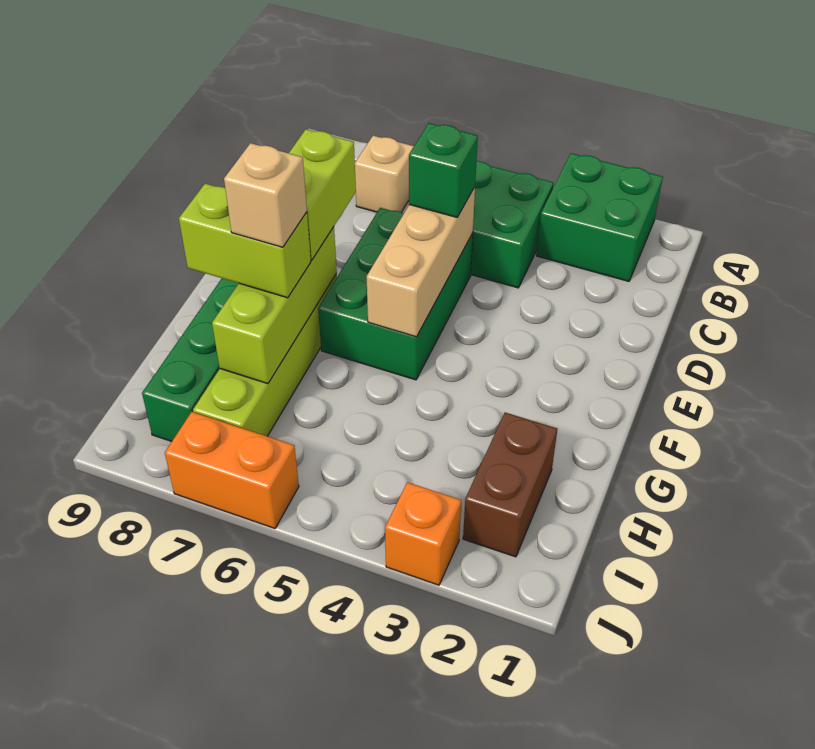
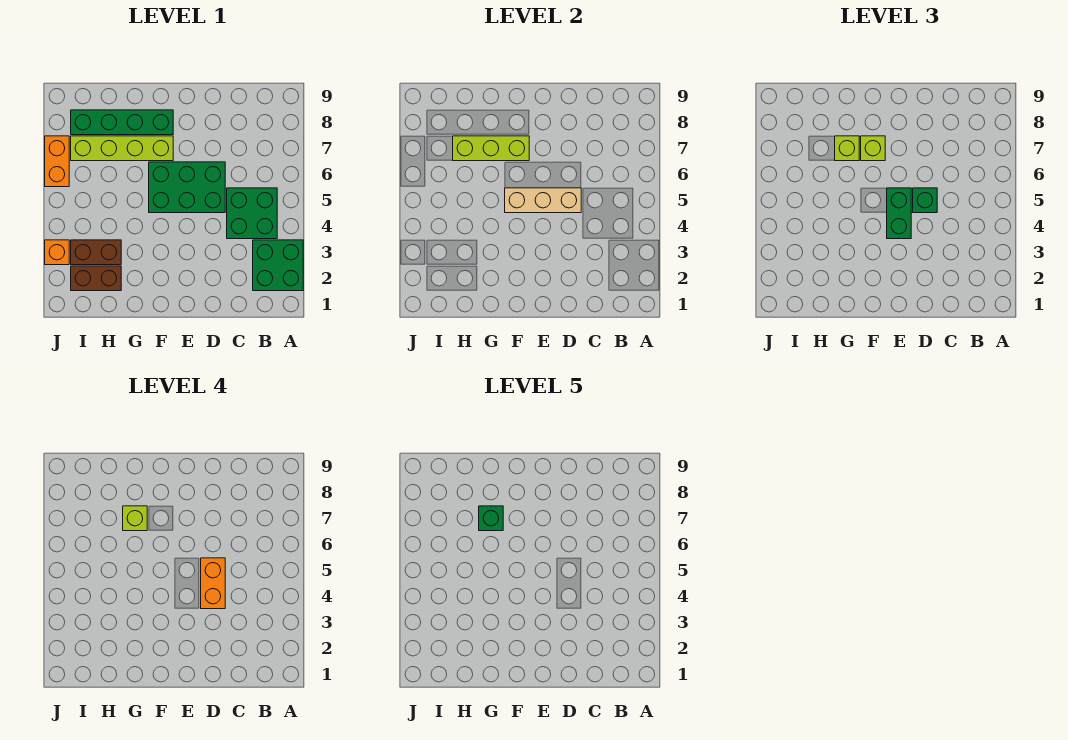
tan 1x1 brick [355,136,414,212] -> none
none -> orange 1x2 brick [201,558,225,609]
none -> green 1x2 brick [887,188,911,239]
lime 1x2 brick [289,129,356,260] -> lime 1x1 brick [861,136,885,161]
lime 1x2 brick [179,184,311,298] -> lime 1x1 brick [835,136,859,161]
tan 1x1 brick [224,143,307,247] -> lime 1x1 brick [123,506,147,531]
none -> green 1x1 brick [479,506,503,531]
none -> brown 1x2 brick [71,240,121,265]

